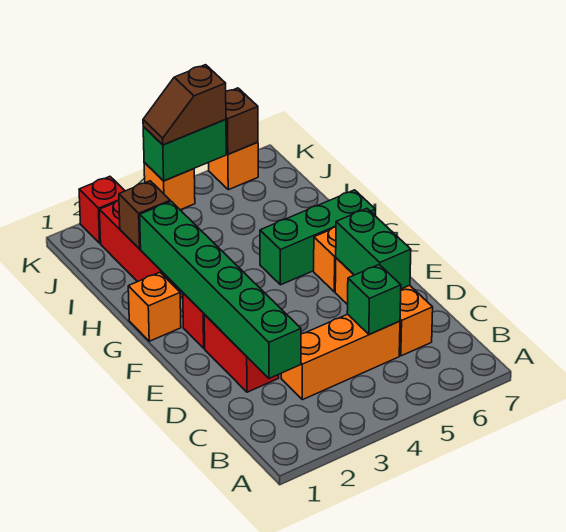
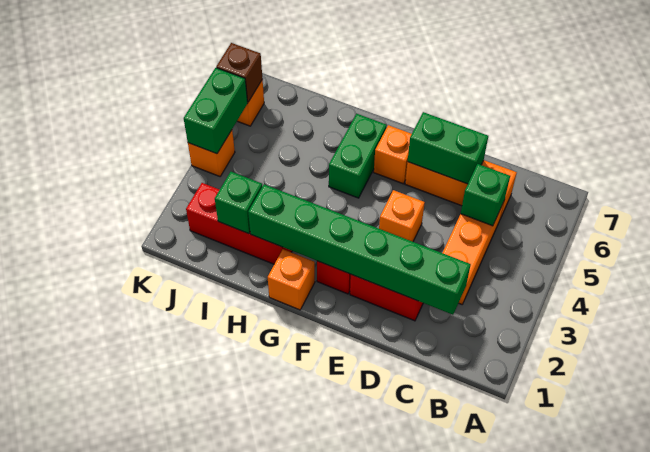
none -> orange 1x1 brick [379,190,425,242]
green 1x3 brick [260,190,375,285] -> green 1x2 brick [329,114,387,198]
brown 1x1 brick [119,181,170,249] -> green 1x1 brick [215,172,262,234]
red 1x1 brick [79,177,125,243] -> none
brown 1x2 slope [143,65,226,145] -> none

